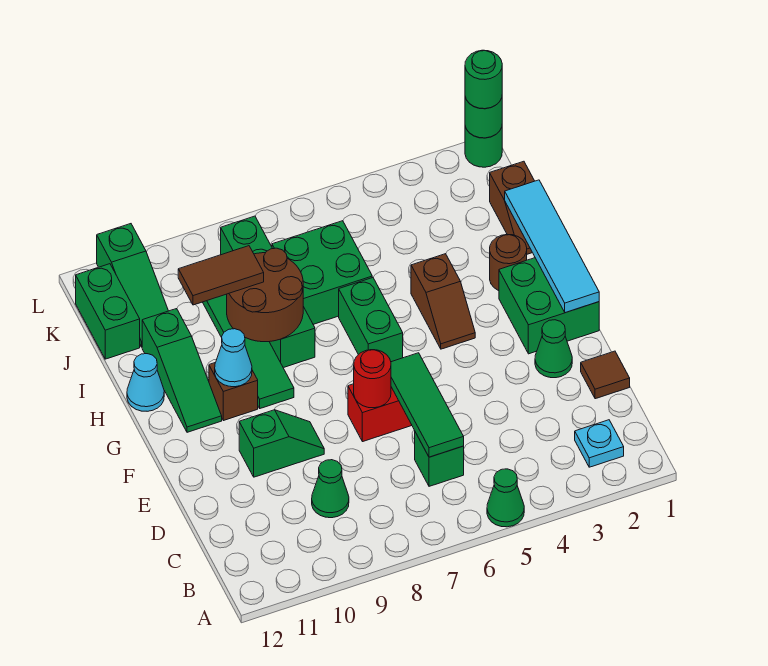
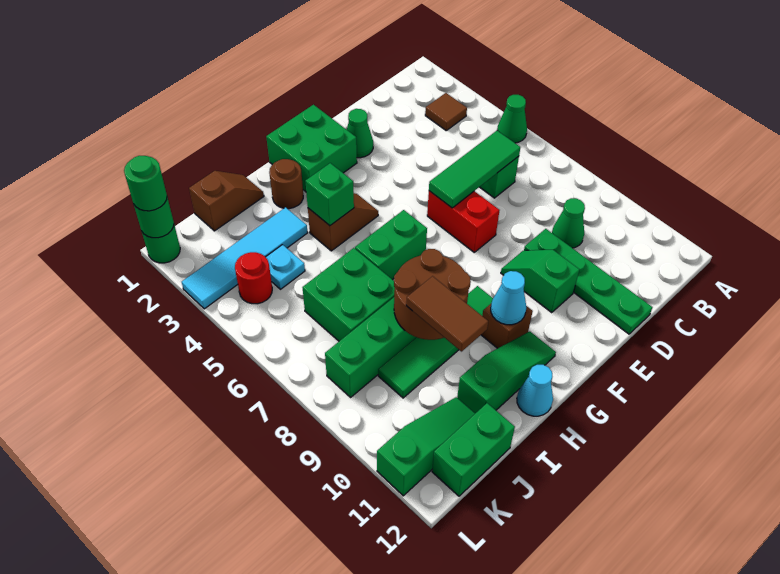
cyan 1x1 plate [575,420,624,467] -> cyan 1x1 plate moved to [266,245,305,289]
brown 1x1 tile [581,351,630,399] -> brown 1x1 tile moved to [425,93,467,130]
none -> green 1x4 plate [524,229,652,334]
red 1x1 round brick [354,350,391,408] -> red 1x1 round brick moved to [235,252,272,304]
cyan 1x4 tile [505,180,599,313] -> cyan 1x4 tile moved to [182,207,307,309]
none -> green 1x1 brick [305,163,354,226]

